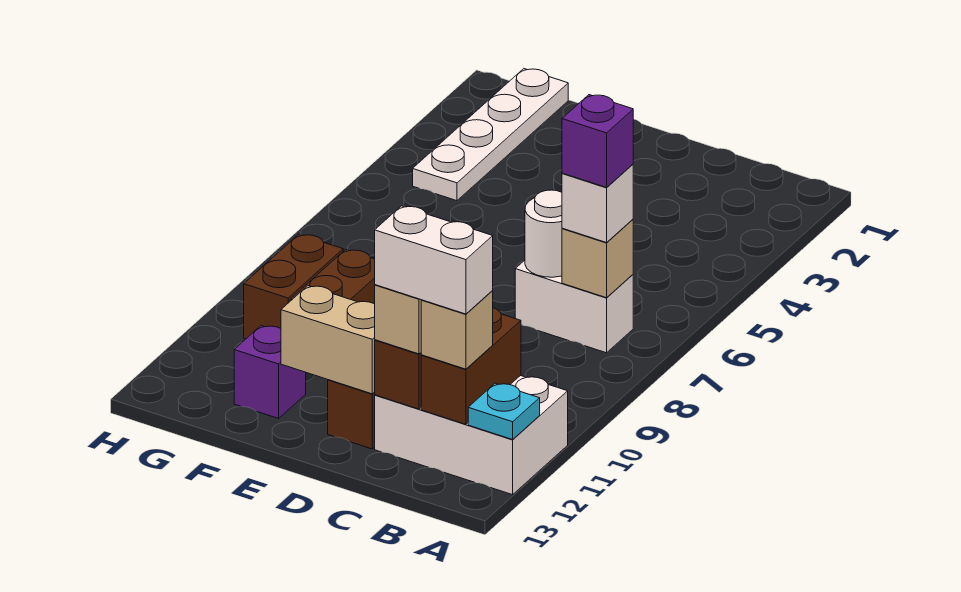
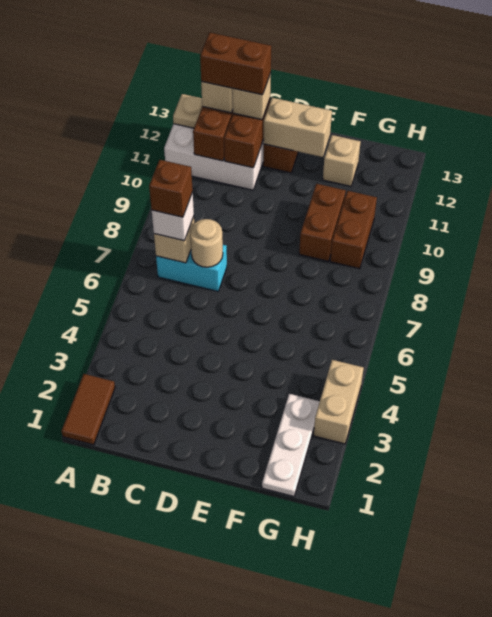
none -> brown 1x2 tile [61,374,115,445]
cyan 1x1 plate [468,383,540,439] -> tan 1x1 plate [173,94,202,128]
white 1x2 brick [515,260,633,353] -> cyan 1x2 brick [156,245,227,291]
purple 1x1 brick [562,95,633,187] -> brown 1x1 brick [149,160,193,217]
white 1x2 brick [375,206,493,314] -> brown 1x2 brick [200,32,271,95]
white 1x1 round brick [525,190,562,277] -> tan 1x1 round brick [190,219,223,267]
purple 1x1 brick [234,326,306,418] -> tan 1x1 brick [323,135,361,186]
white 1x4 plate [413,69,568,201] -> white 1x3 plate [262,394,320,497]
none -> tan 1x2 brick [314,360,364,444]

